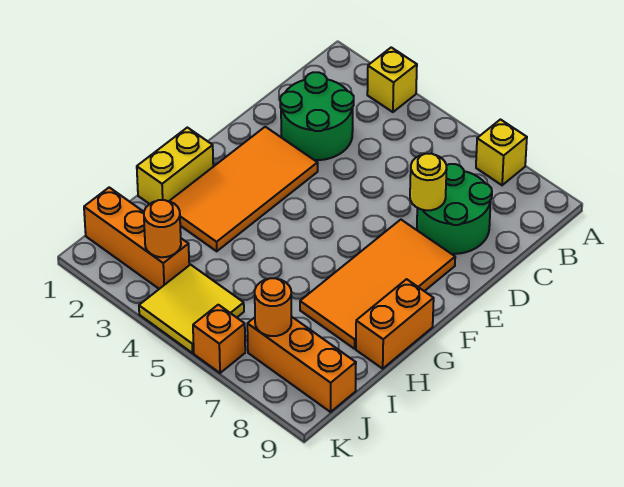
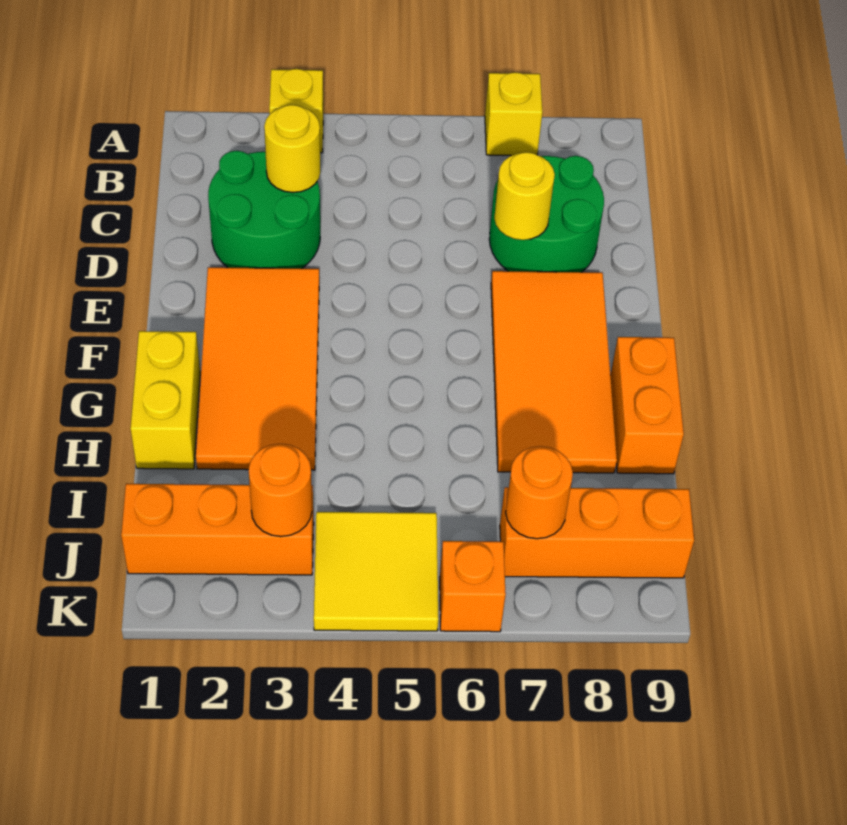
none -> yellow 1x1 round brick [264,105,320,193]

